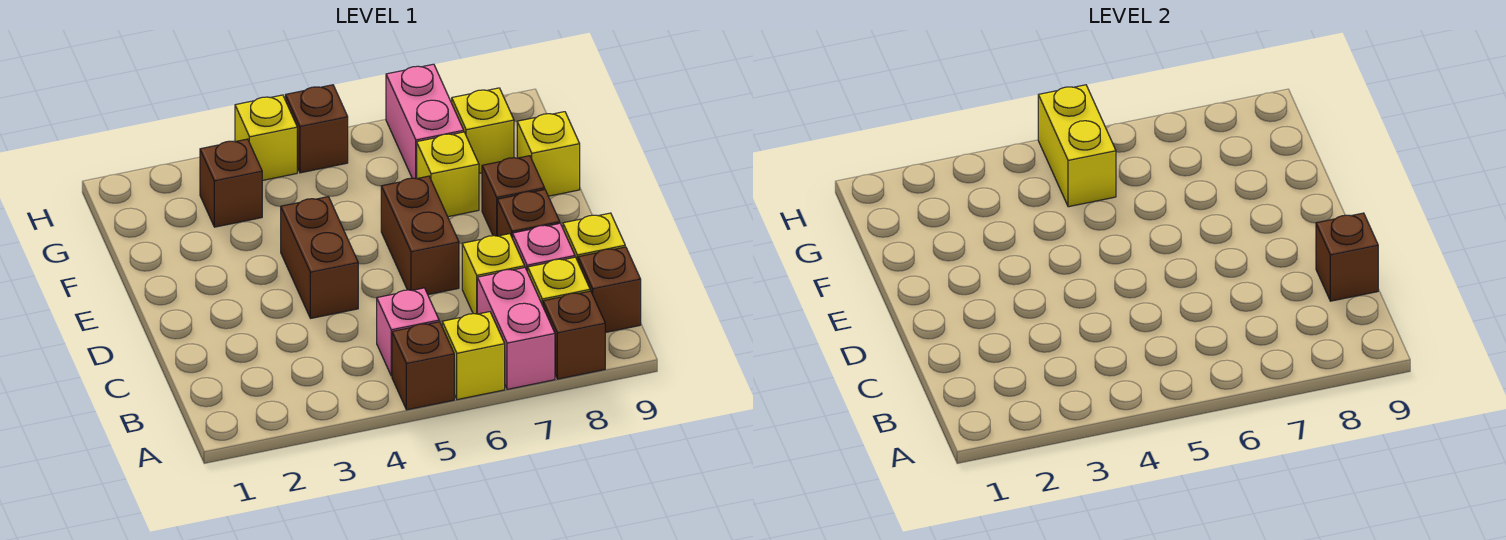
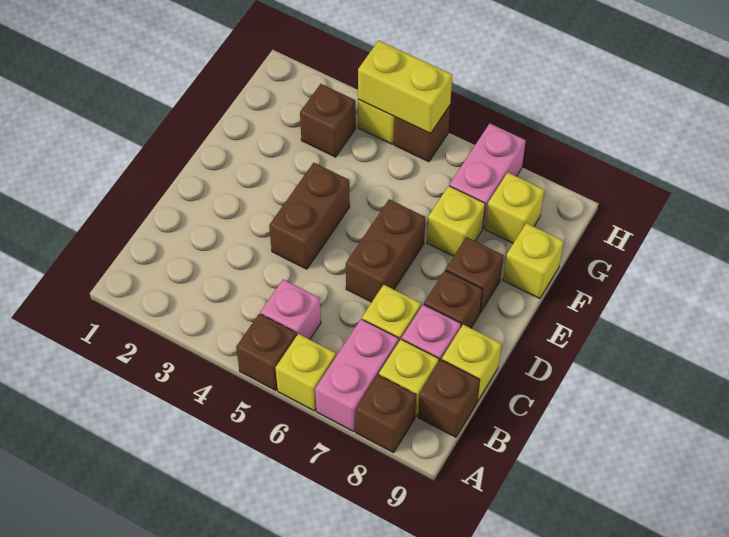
brown 1x1 brick [1316,213,1378,301] -> none
yellow 1x2 brick [1038,85,1116,207] -> yellow 1x2 brick turned to [358,41,452,133]

